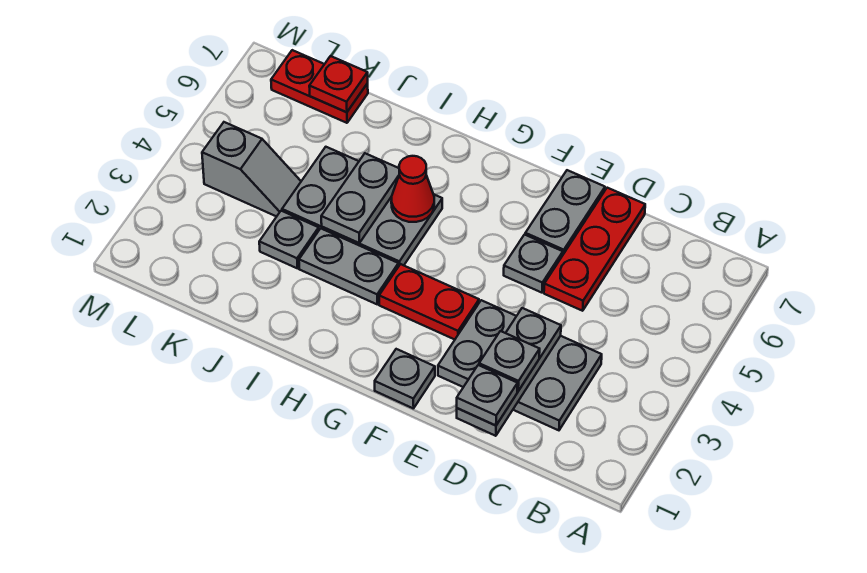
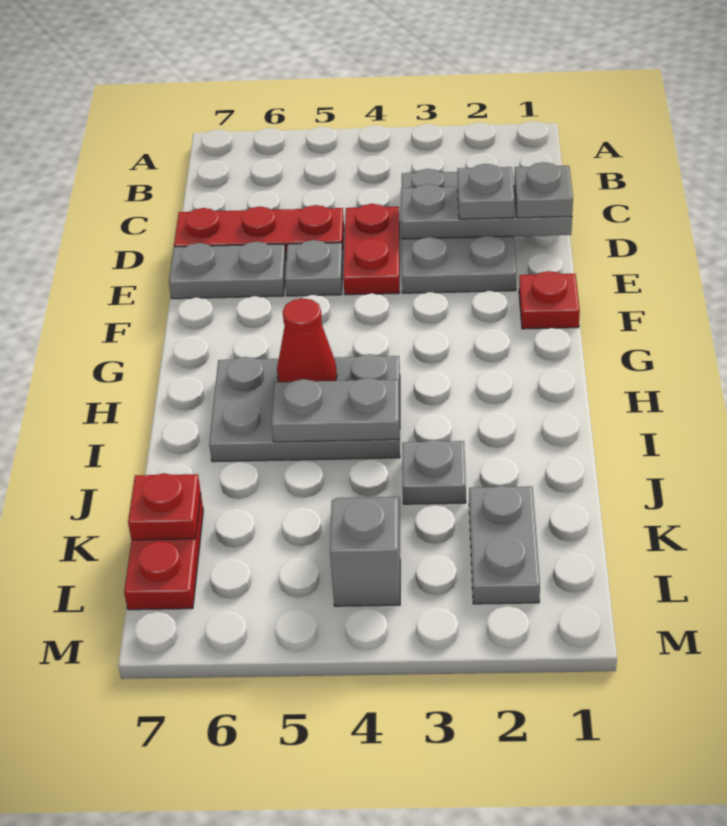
grey 1x1 plate [375,349,435,409] -> red 1x1 plate [519,271,580,329]
red 1x2 plate [379,264,479,340] -> red 1x2 plate moved to [343,204,400,295]
grey 1x2 plate [299,228,398,304] -> grey 1x2 plate moved to [469,486,540,604]
grey 2x3 plate [282,147,442,267] -> grey 2x3 plate turned to [209,354,400,462]

